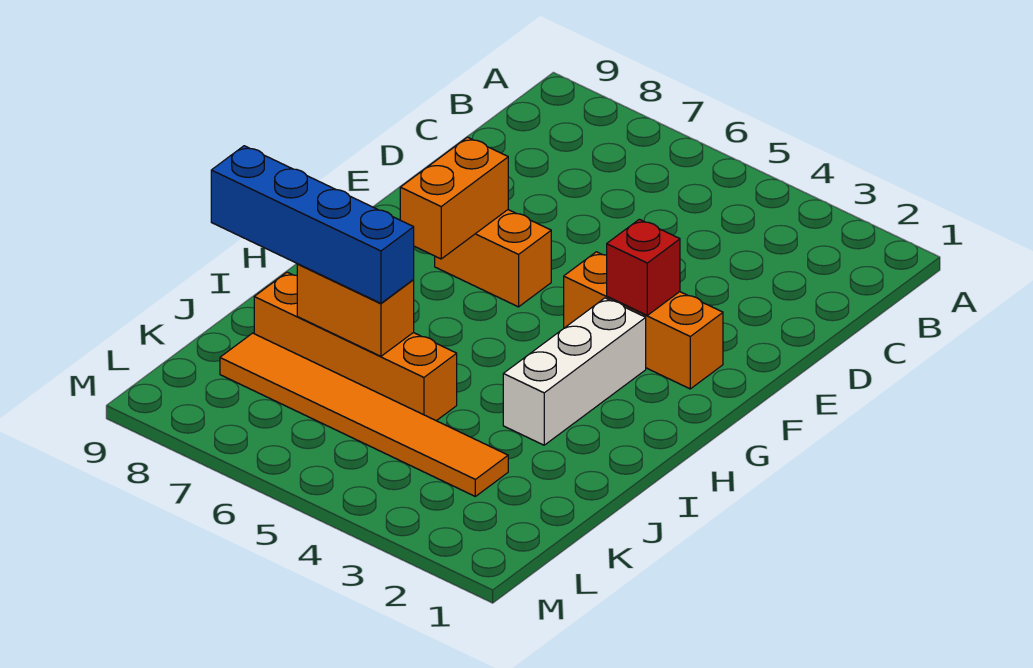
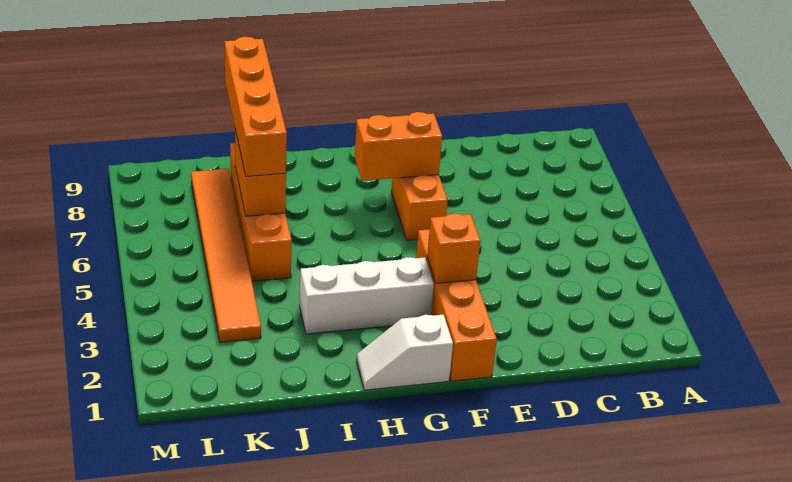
orange 1x3 brick [564,252,723,389] -> orange 1x4 brick [416,229,497,381]
red 1x1 brick [607,219,680,315] -> orange 1x1 brick [427,213,480,283]
none -> white 1x2 slope [357,314,453,390]
blue 1x4 brick [211,146,414,303] -> orange 1x4 brick [225,37,287,176]

